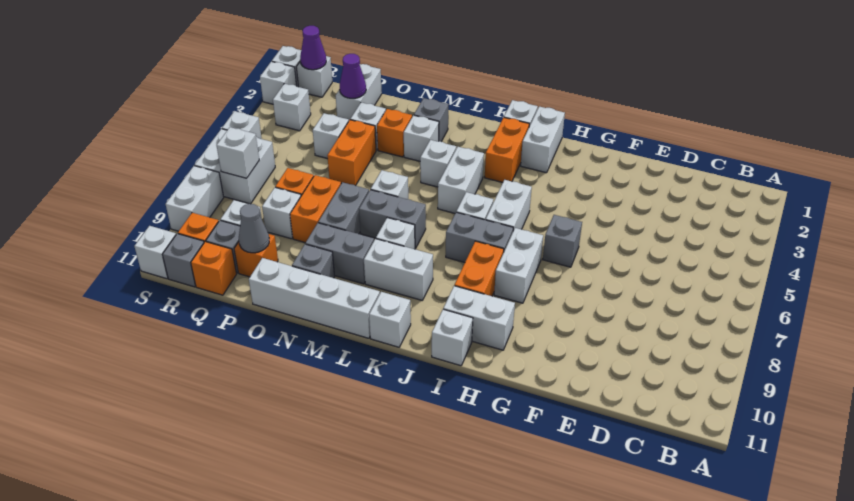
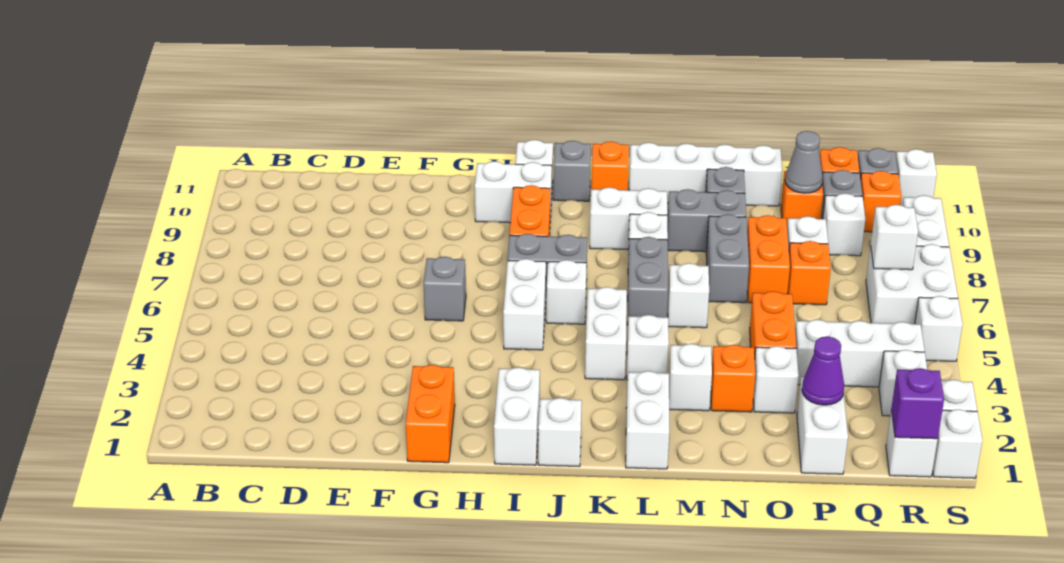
white 1x2 brick [494,228,543,303] -> white 1x2 brick moved to [626,371,669,469]
orange 1x2 brick [485,118,529,182] -> orange 1x2 brick moved to [406,365,455,463]
white 1x1 brick [369,292,411,347] -> orange 1x1 brick [591,142,629,190]
grey 1x2 brick [359,190,426,249] -> grey 1x2 brick turned to [627,237,668,325]
grey 1x1 brick [414,98,449,141] -> grey 1x1 brick moved to [553,141,591,201]
white 1x1 brick [313,113,349,159] -> white 1x3 brick [795,319,925,387]
purple 1x1 cone [300,26,326,70] -> purple 1x1 brick [891,368,944,439]

